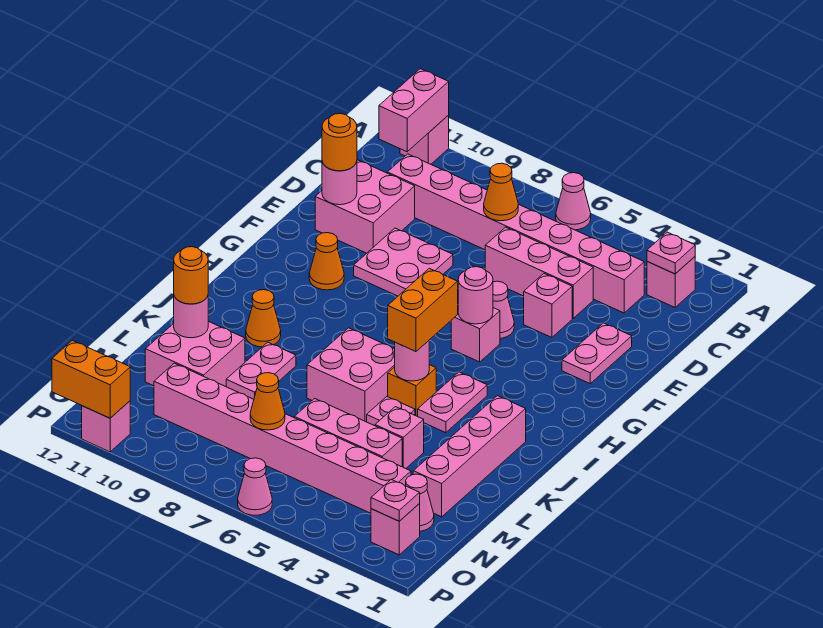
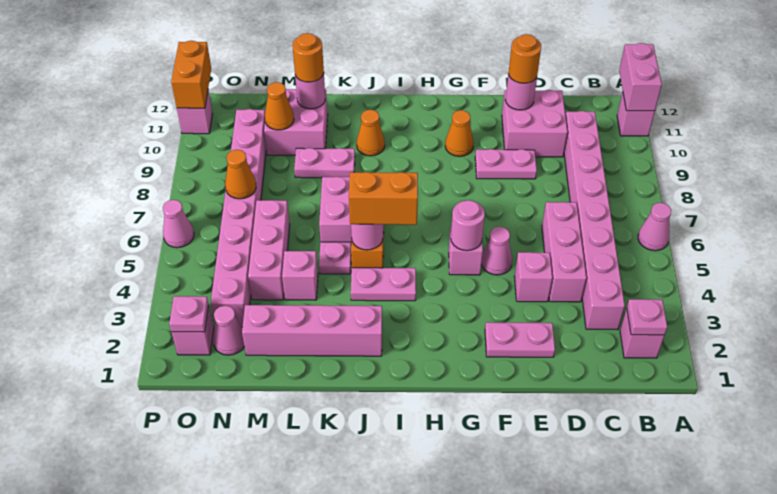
pink 1x2 brick [379,69,449,152] -> pink 1x2 brick turned to [619,43,662,111]
orange 1x1 cone [484,163,518,221] -> orange 1x1 cone moved to [265,82,294,130]
pink 2x2 plate [354,228,453,296] -> pink 1x2 plate [475,149,537,179]

